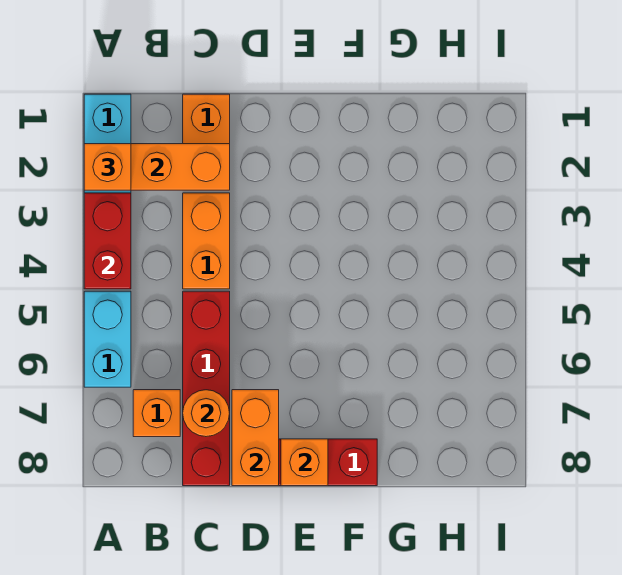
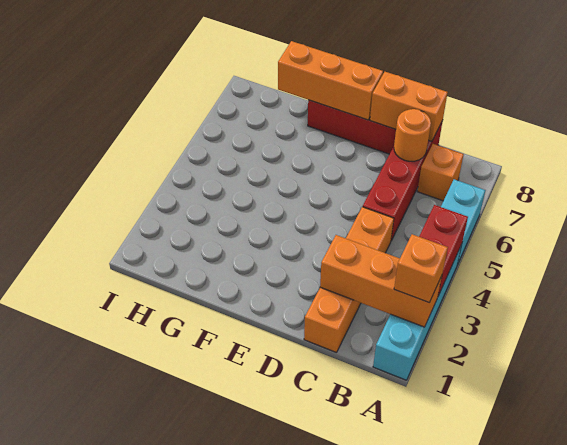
orange 1x2 brick [232,390,279,486] -> orange 1x2 brick turned to [370,72,448,141]
orange 1x1 brick [281,439,328,486] -> orange 1x3 brick [278,41,383,120]

